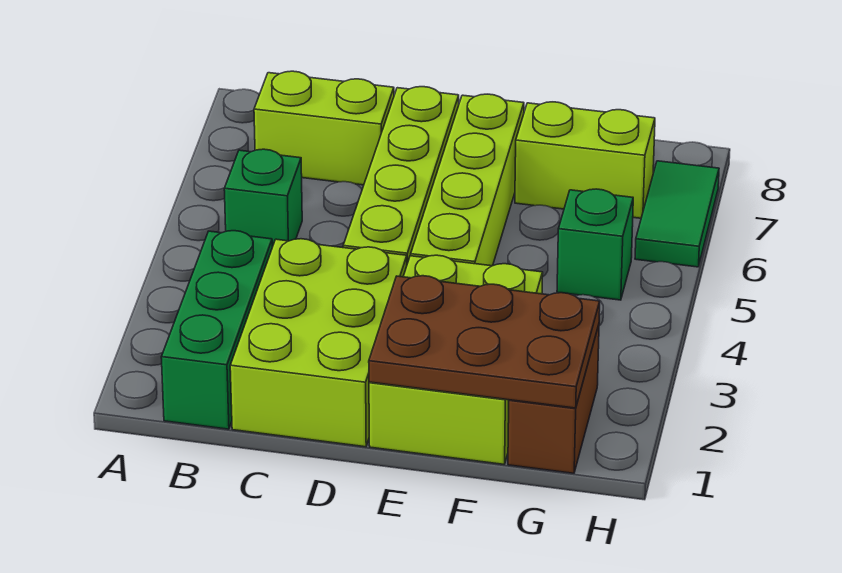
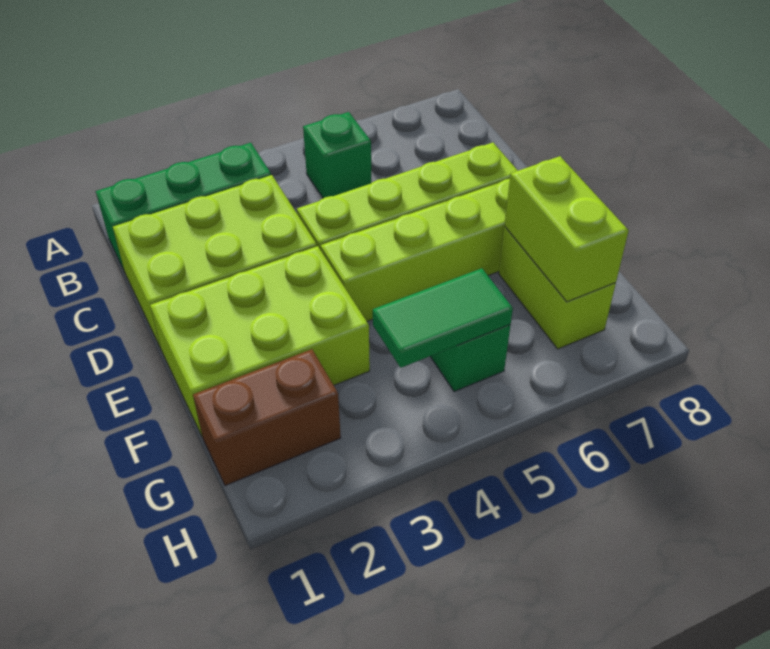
lime 1x2 brick [254,71,394,185] -> lime 1x2 brick moved to [504,156,629,302]
brown 2x3 plate [369,276,600,408] -> none
green 1x2 tile [635,161,719,267] -> green 1x2 tile moved to [373,268,513,368]

